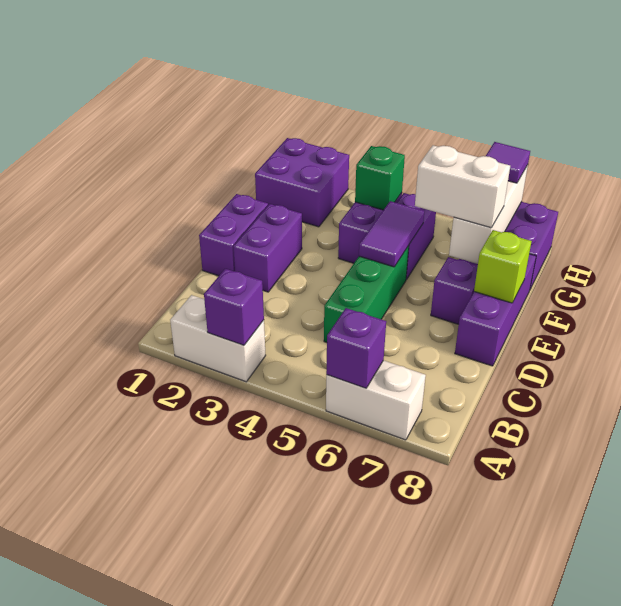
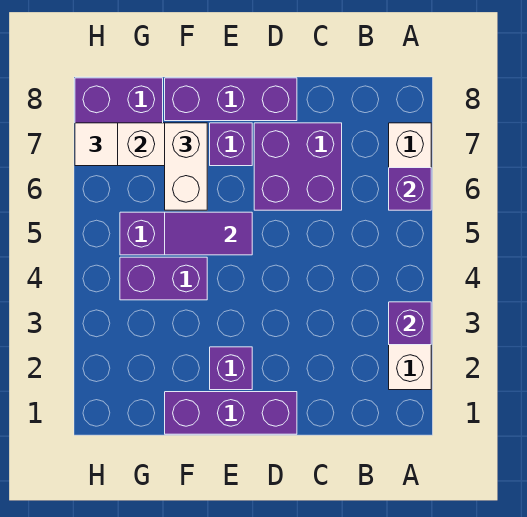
green 1x3 brick [324,246,409,342] -> none
purple 1x2 brick [199,194,268,276] -> purple 1x3 brick [165,392,297,434]
purple 1x2 brick [233,204,302,292] -> purple 1x1 brick [210,347,252,390]
lime 1x1 brick [474,230,532,303] -> none
purple 2x2 brick [255,138,349,227] -> purple 2x2 brick moved to [254,123,342,210]
green 1x1 brick [355,146,405,210] -> none
purple 1x1 tile [486,142,530,183] -> white 1x1 tile [75,123,118,166]

